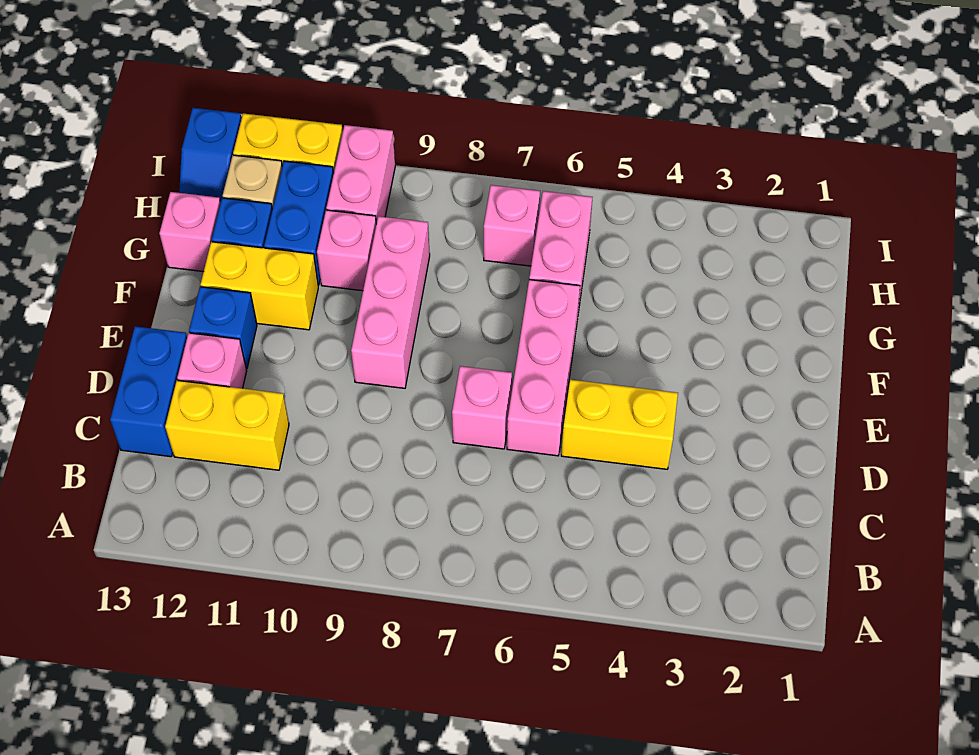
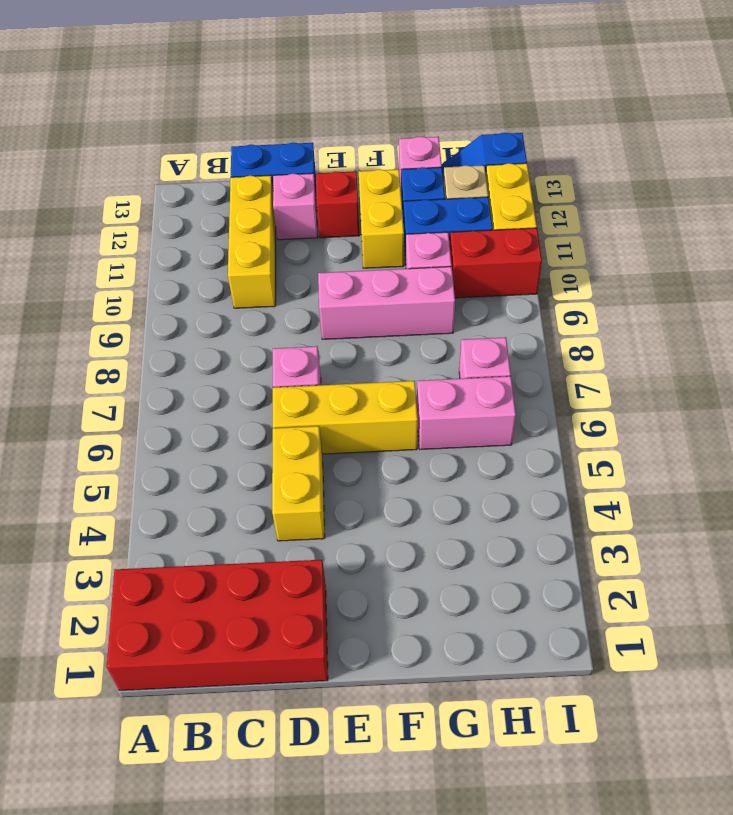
none -> red 2x4 brick [107,560,328,690]
yellow 1x2 brick [165,380,289,470] -> yellow 1x3 brick [228,175,276,308]
pink 1x3 brick [507,280,580,456] -> yellow 1x3 brick [273,381,418,454]
blue 1x1 brick [189,287,257,369] -> red 1x1 brick [316,171,360,238]
pink 1x2 brick [326,125,395,224] -> red 1x2 brick [450,228,542,298]

